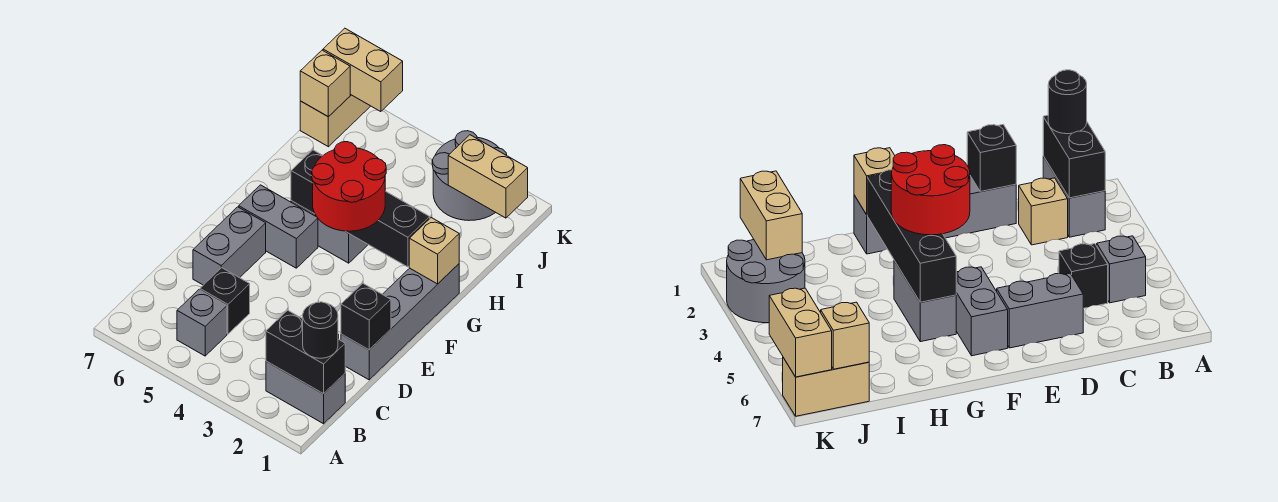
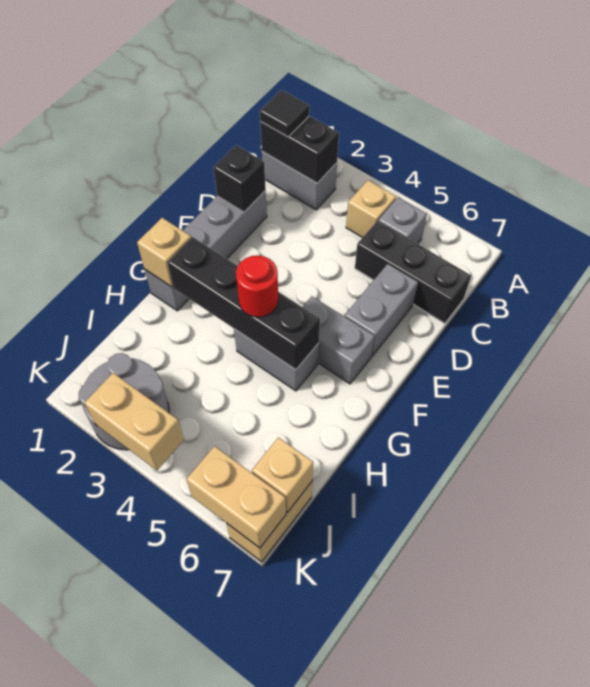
black 1x1 round brick [303,302,338,358] -> black 1x1 tile [260,90,309,137]
tan 1x1 brick [1019,178,1068,245] -> tan 1x1 brick moved to [346,180,396,238]
black 1x1 brick [200,268,250,334] -> black 1x3 brick [355,221,471,323]
red 2x2 round brick [312,142,386,231] -> red 1x1 round brick [236,255,278,317]
tan 1x2 brick [448,135,528,218] -> tan 1x2 brick moved to [85,373,184,470]

